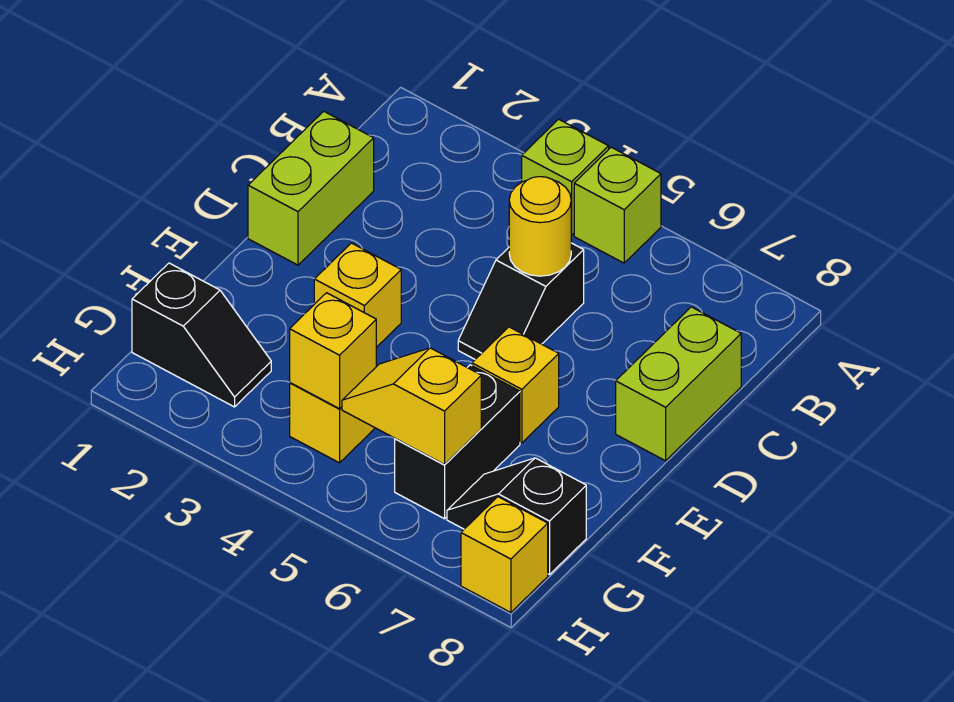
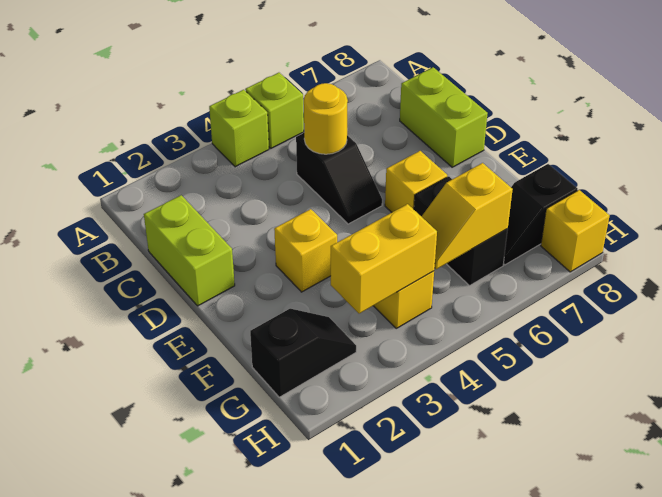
yellow 1x1 brick [290,293,376,409] -> yellow 1x2 brick [331,204,437,314]

